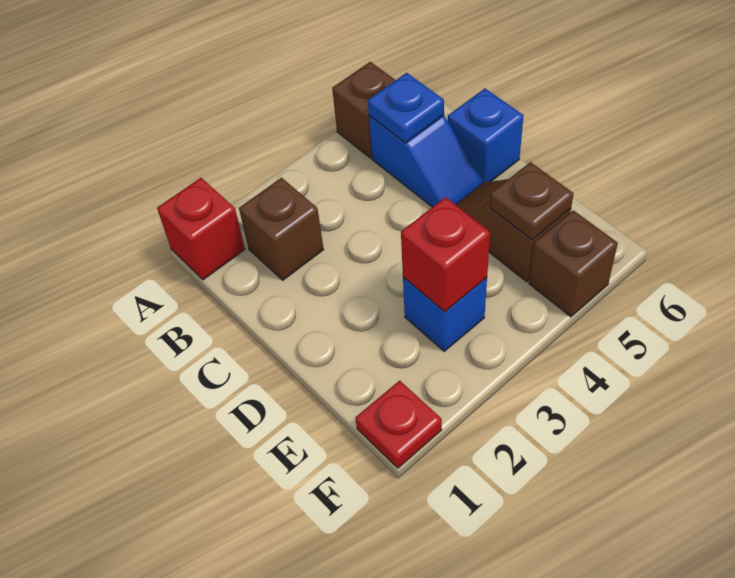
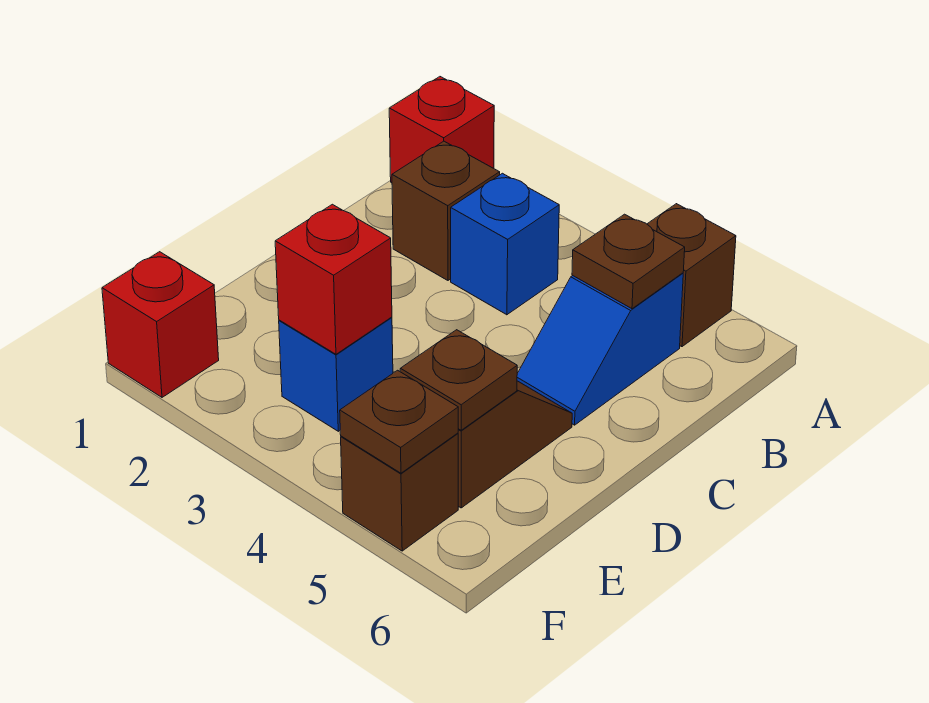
blue 1x1 plate [368,73,444,143] -> brown 1x1 plate [572,214,685,309]
blue 1x1 brick [448,88,524,184] -> blue 1x1 brick moved to [451,173,559,315]
red 1x1 plate [355,380,442,468] -> red 1x1 brick [102,252,219,397]
none -> brown 1x1 plate [340,370,458,473]

